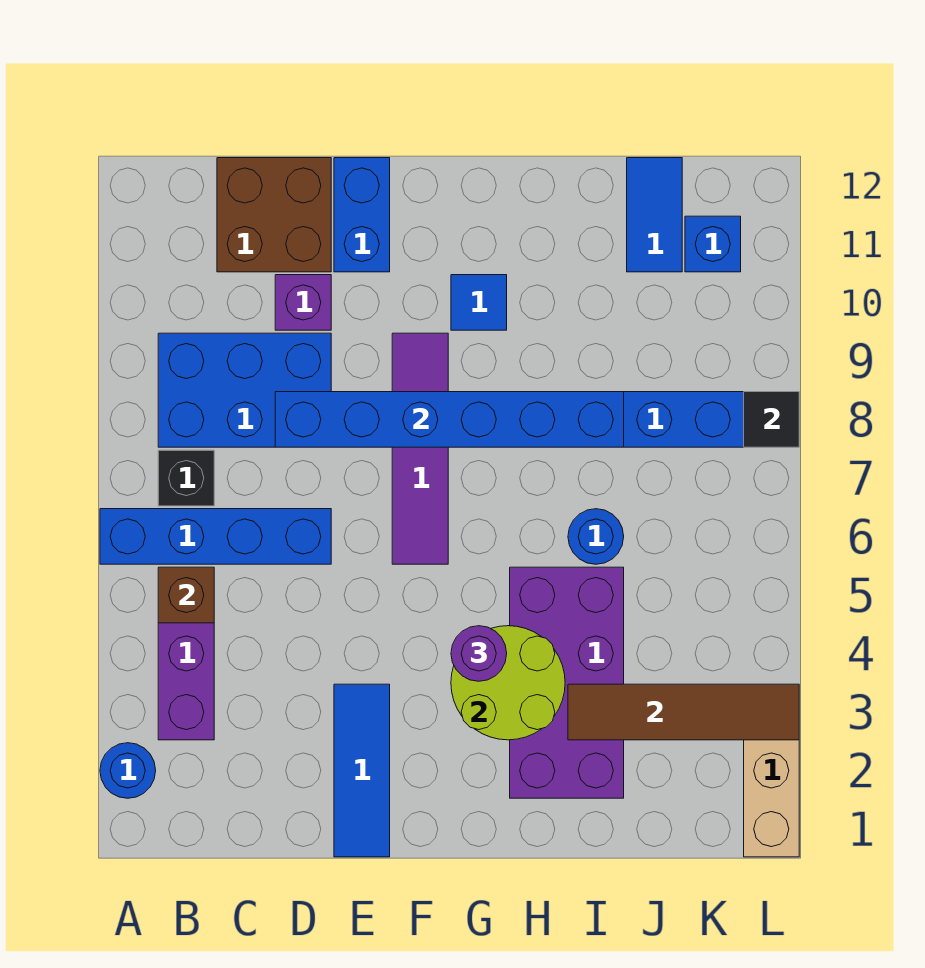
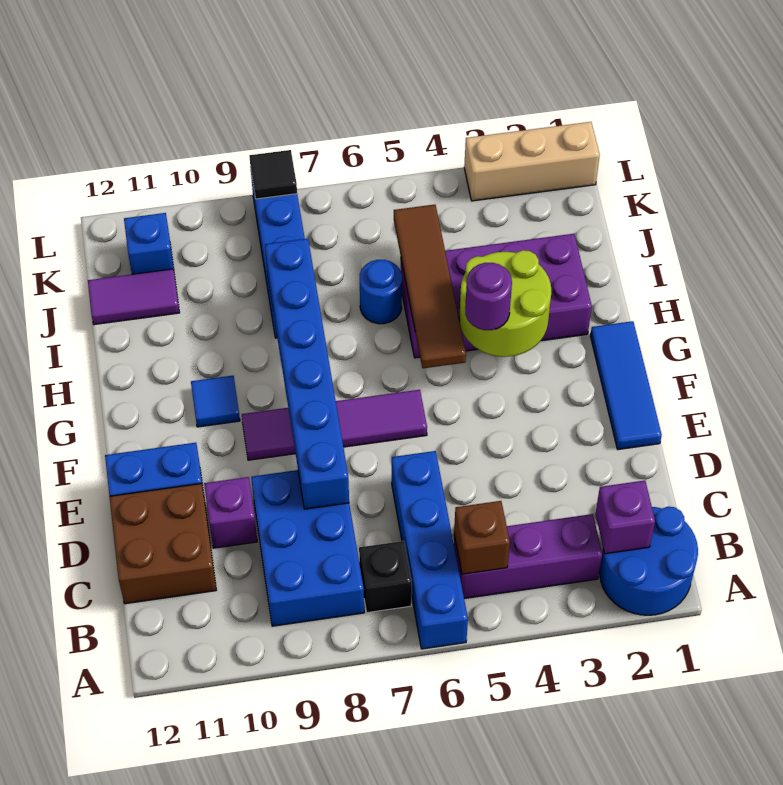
blue 1x1 round brick [100,743,156,798] -> blue 2x2 round brick [599,507,698,615]
none -> purple 1x1 brick [595,480,655,554]
blue 1x3 tile [334,684,390,857] -> blue 1x3 tile turned to [590,321,662,450]
brown 1x4 tile [568,684,799,740] -> brown 1x4 tile moved to [394,205,466,368]
blue 1x2 tile [627,158,682,272] -> purple 1x2 tile [88,269,180,325]

